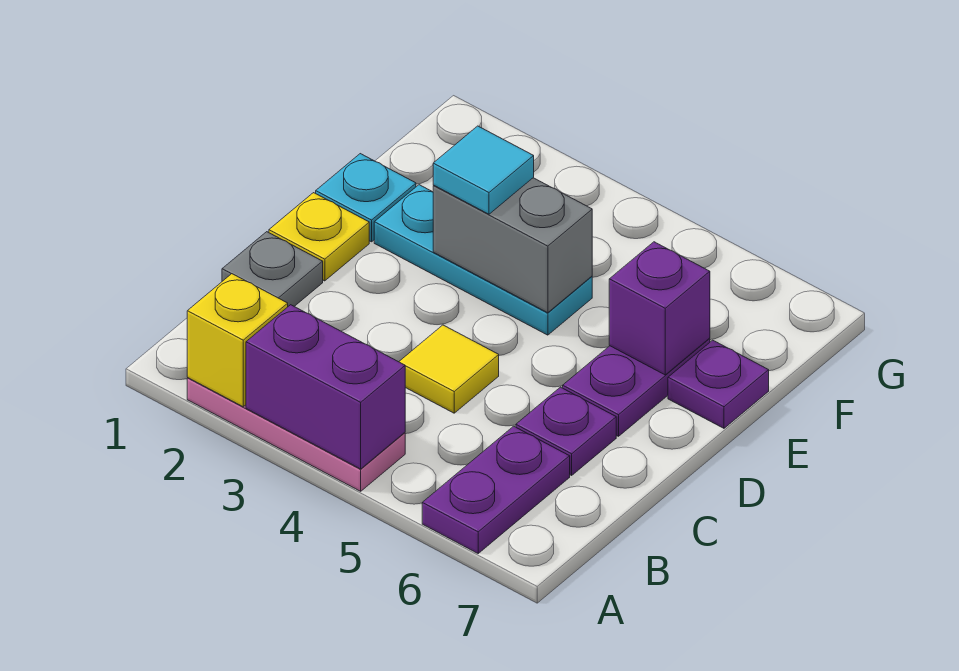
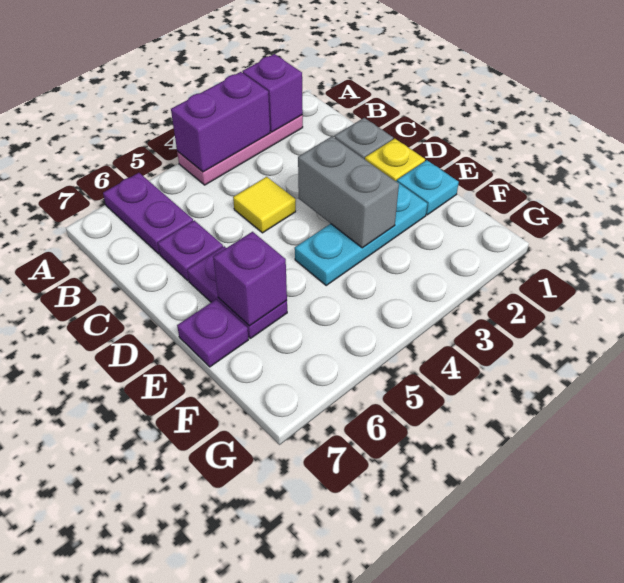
yellow 1x1 brick [187,274,288,407] -> purple 1x1 brick [242,54,303,132]
grey 1x2 brick [433,178,592,313] -> grey 1x2 brick turned to [298,137,399,248]
cyan 1x1 tile [433,126,534,214] -> none

